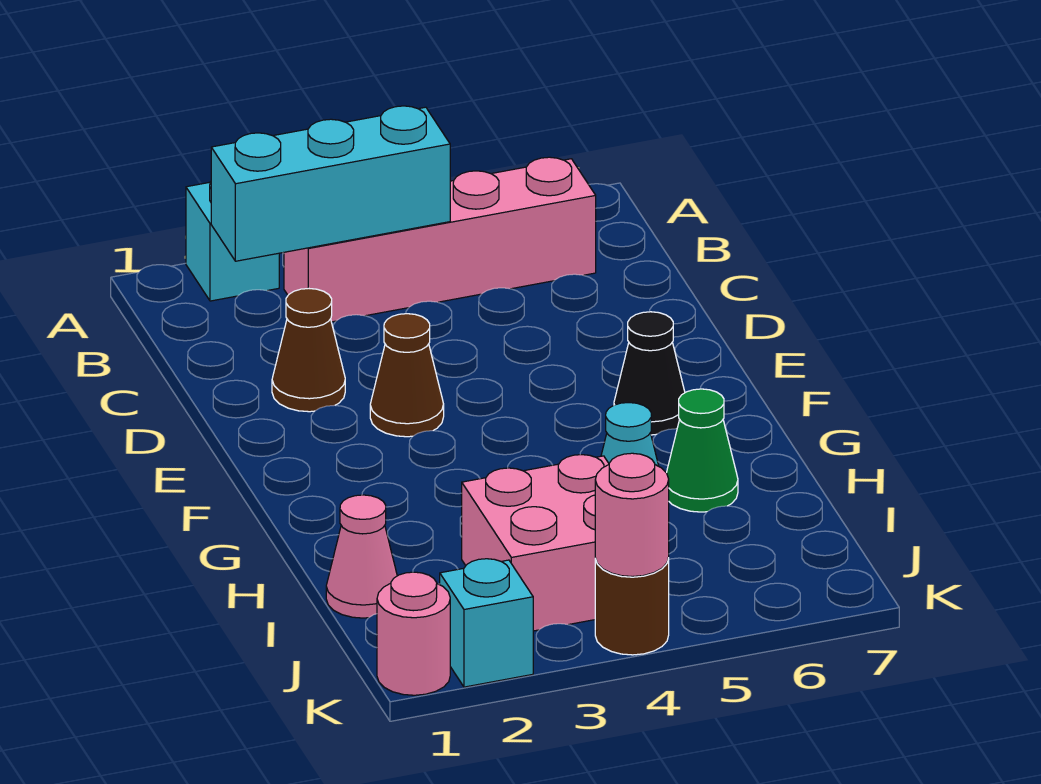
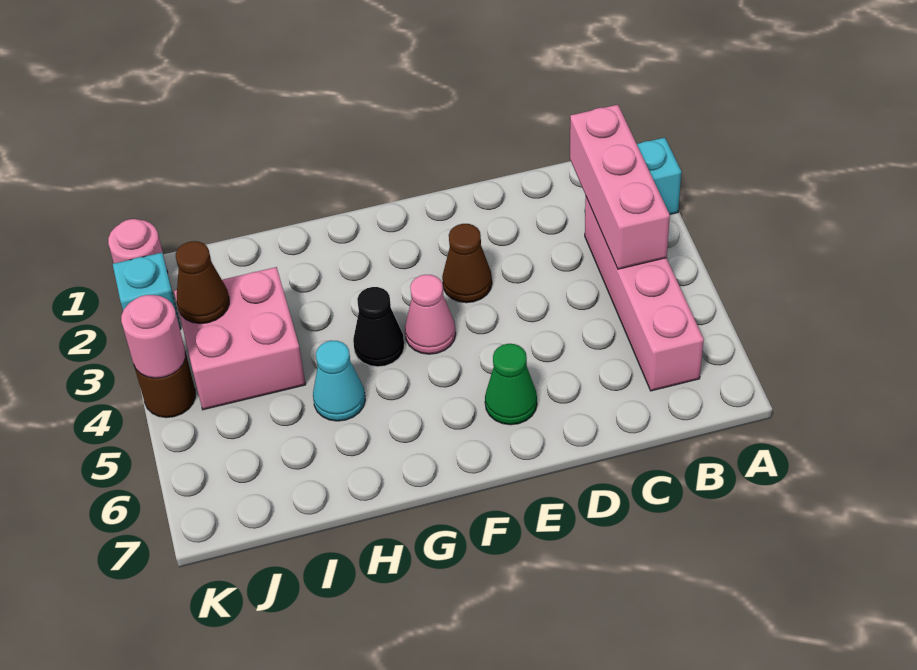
cyan 1x3 brick [211,106,450,261] -> pink 1x3 brick [570,105,670,269]
brown 1x1 cone [272,288,345,412] -> brown 1x1 cone moved to [176,241,229,324]
black 1x1 cone [614,312,685,435] -> black 1x1 cone moved to [353,287,404,367]
green 1x1 cone [667,389,738,512] -> green 1x1 cone moved to [485,344,537,425]
pink 1x1 cone [326,495,397,618] -> pink 1x1 cone moved to [405,275,456,354]

